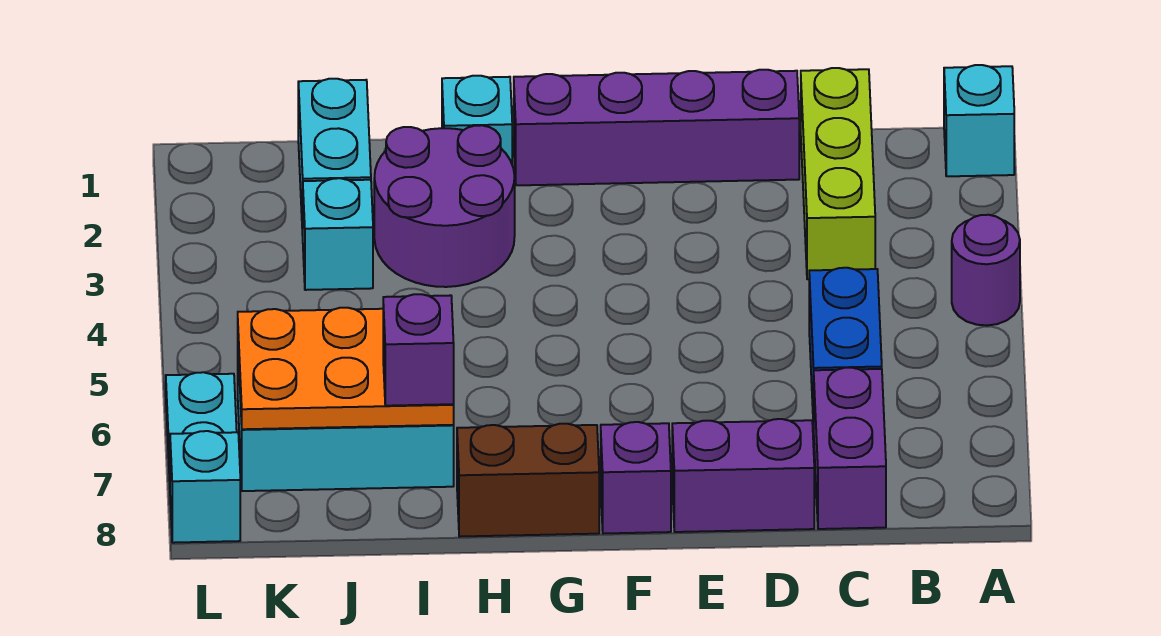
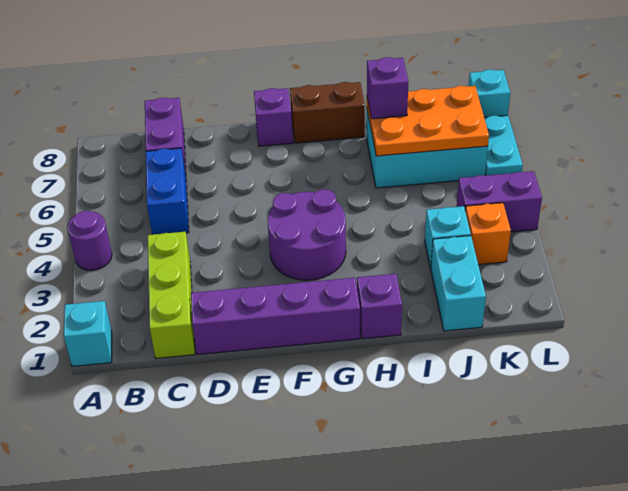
purple 1x2 brick [672,419,814,532] -> purple 1x2 brick moved to [457,171,542,232]
cyan 1x1 brick [442,76,512,163] -> purple 1x1 brick [357,274,402,339]
purple 2x2 round brick [374,125,515,287] -> purple 2x2 round brick moved to [268,189,346,280]
none -> orange 1x1 brick [465,203,511,265]

